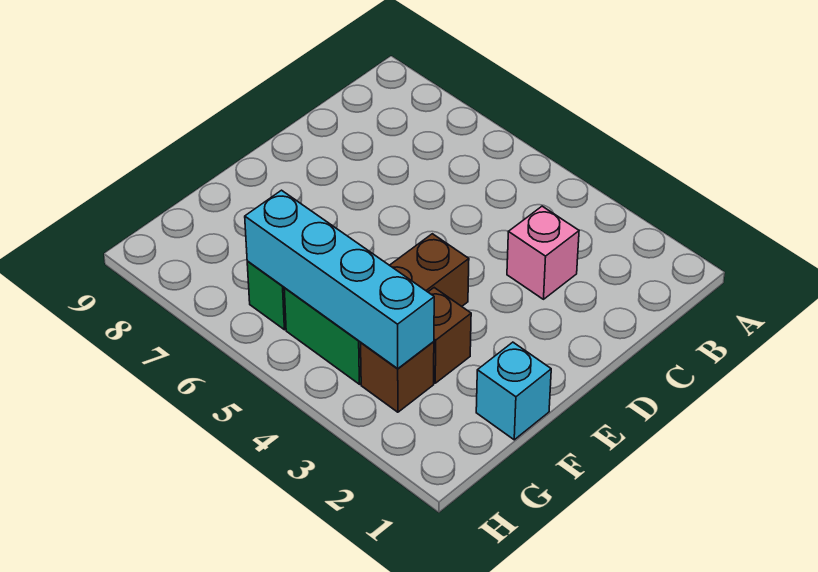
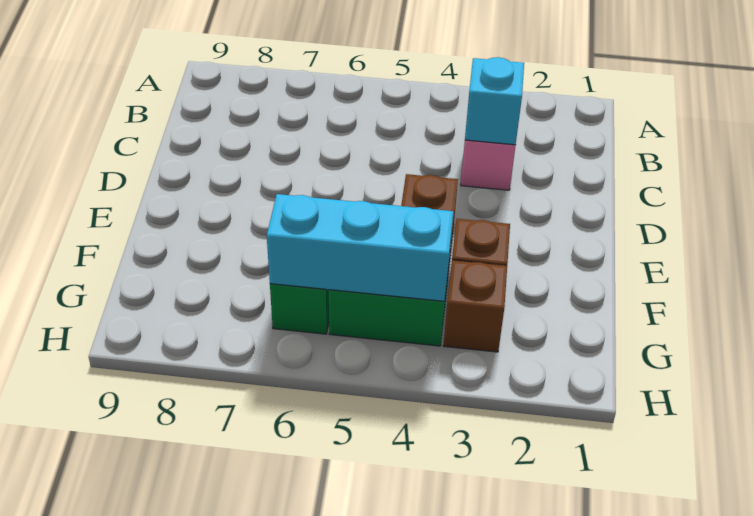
cyan 1x1 brick [476,342,551,440] -> cyan 1x1 brick moved to [465,57,524,145]
cyan 1x4 brick [245,190,434,369] -> cyan 1x3 brick [267,194,453,301]

